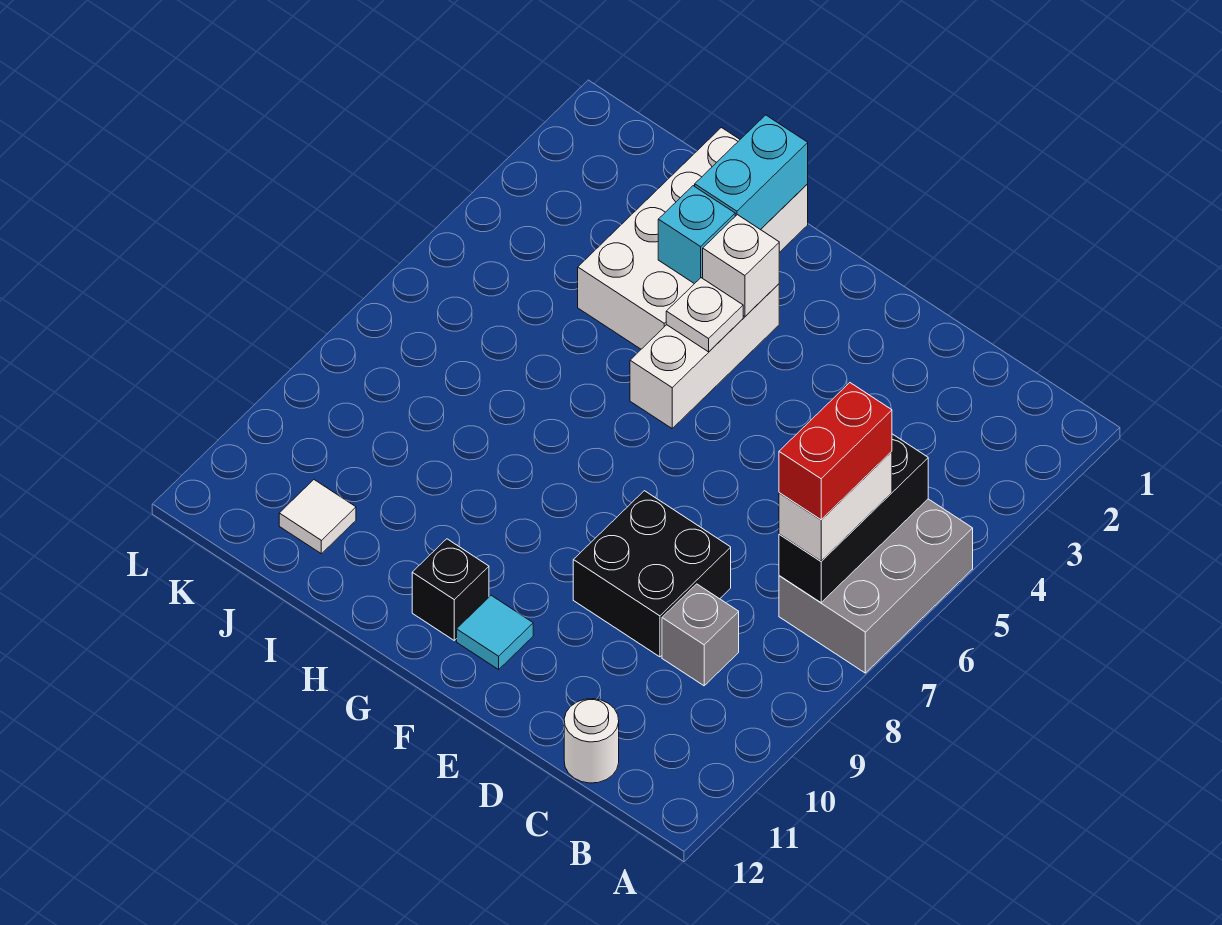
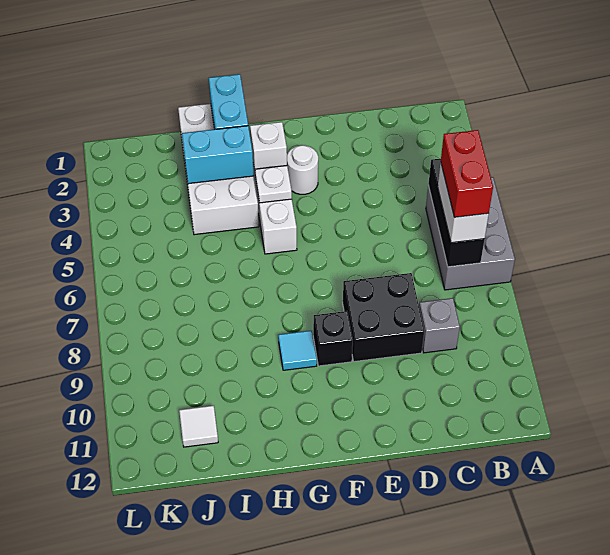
white 1x1 round brick [564,699,619,783] -> white 1x1 round brick moved to [287,145,318,194]
cyan 1x1 tile [457,595,533,669] -> cyan 1x1 tile moved to [278,331,317,370]
black 1x1 brick [412,539,489,640] -> black 1x1 brick moved to [313,311,353,366]
cyan 1x1 brick [658,186,735,284] -> cyan 1x2 brick [182,126,254,184]

